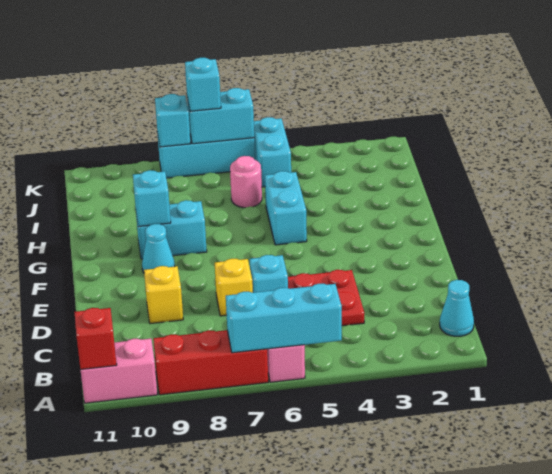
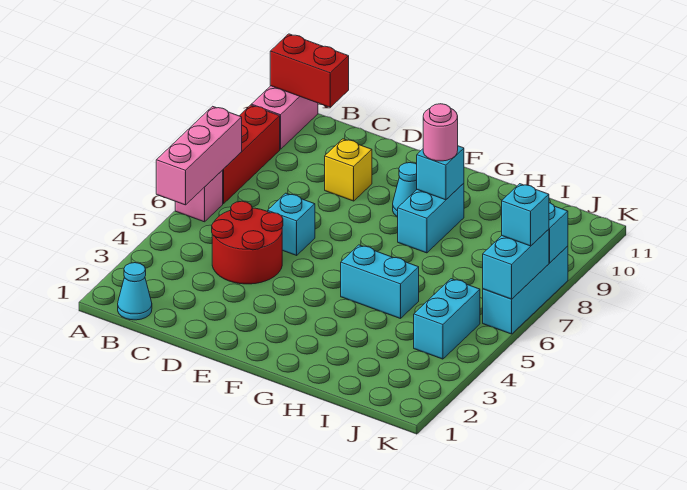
cyan 1x3 brick [226,284,342,353] -> pink 1x3 brick [156,106,242,205]
red 1x1 brick [74,308,117,369] -> red 1x2 brick [270,34,349,107]
red 2x2 plate [288,270,364,326] -> red 2x2 round brick [212,201,283,284]
yellow 1x1 brick [215,259,253,316] -> none
pink 1x1 round brick [230,156,262,208] -> pink 1x1 round brick moved to [423,104,458,161]
cyan 1x2 brick [254,117,291,187] -> cyan 1x2 brick turned to [414,279,480,359]

